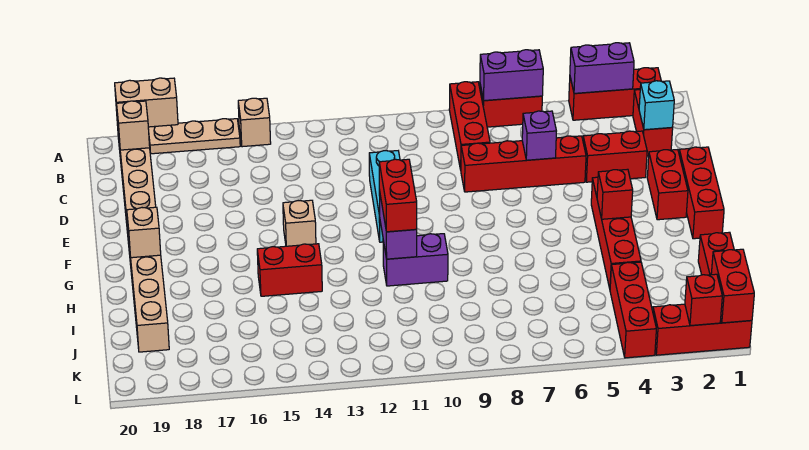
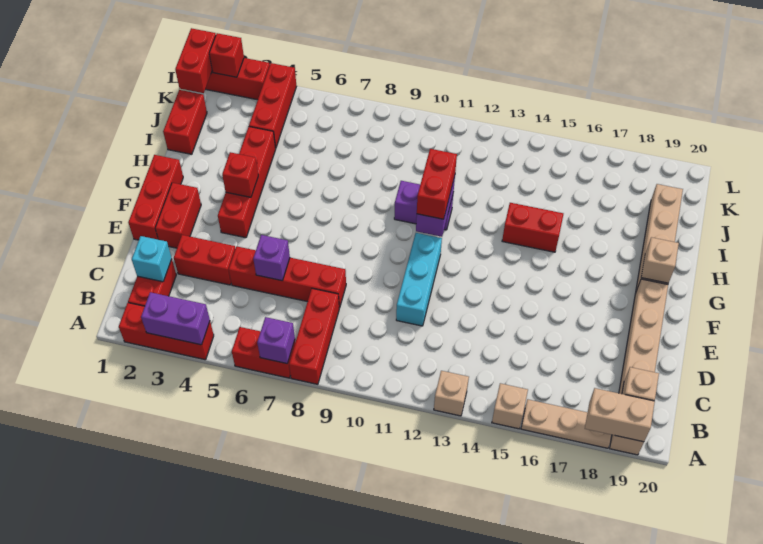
purple 1x2 brick [480,50,543,101] -> purple 1x1 brick [257,317,295,364]
tan 1x1 brick [283,200,316,246] -> tan 1x1 brick moved to [434,371,469,416]

